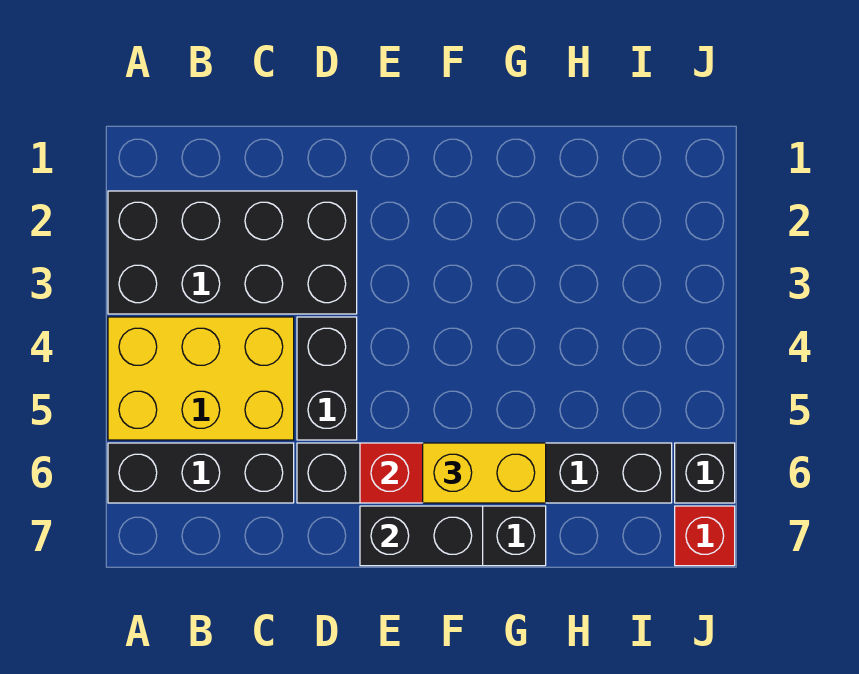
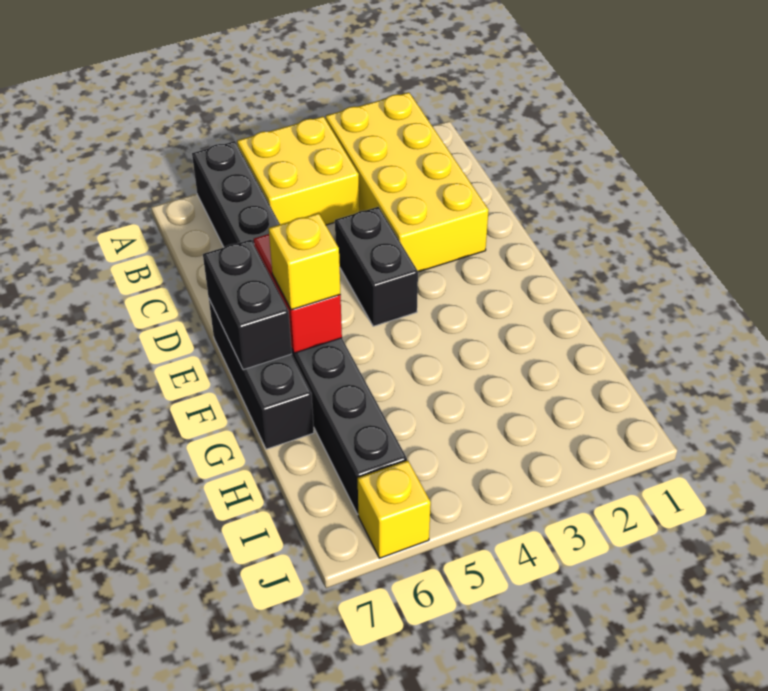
black 2x4 brick [108,191,357,314] -> yellow 2x4 brick [326,92,489,272]
yellow 2x3 brick [108,317,294,440] -> yellow 2x2 brick [237,116,359,225]
black 1x2 brick [297,317,357,440] -> black 1x2 brick turned to [335,207,418,326]
yellow 1x2 brick [423,443,546,503] -> yellow 1x1 brick [269,213,340,310]
black 1x1 brick [675,443,735,503] -> yellow 1x1 brick [358,460,431,558]
red 1x1 brick [675,506,735,566] -> none

